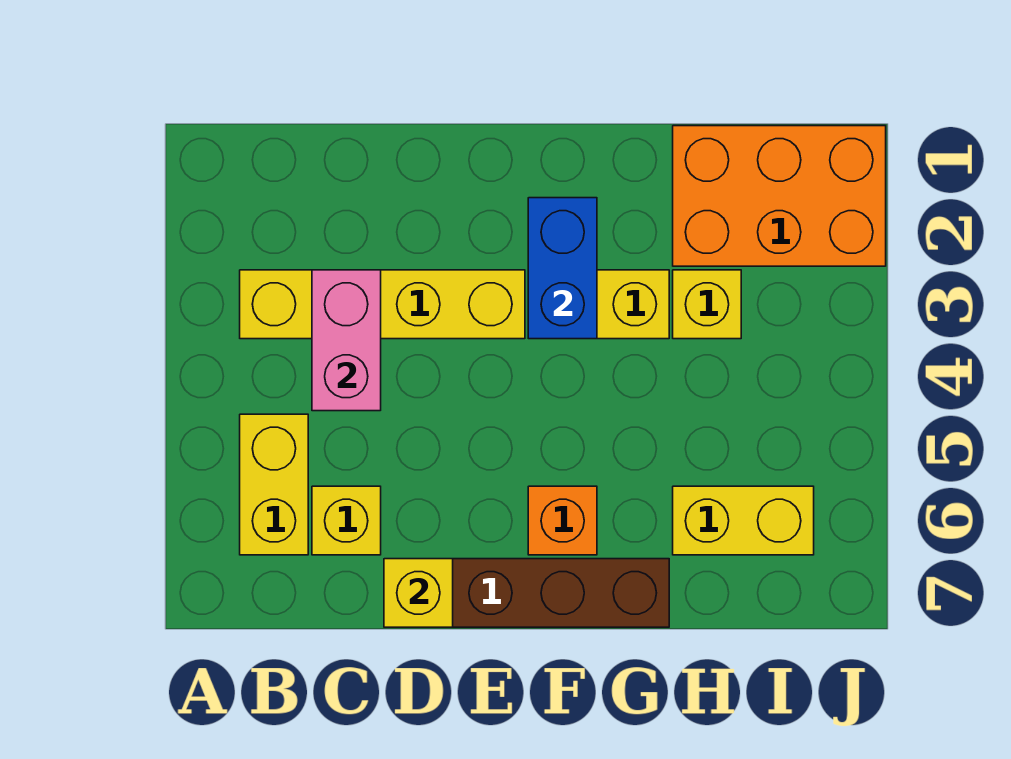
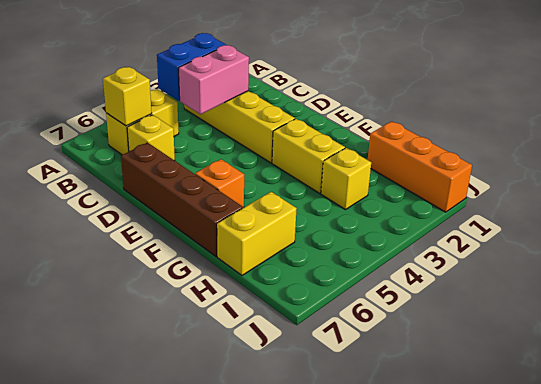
yellow 1x1 brick [384,559,453,627] -> yellow 1x1 brick moved to [103,67,152,126]
blue 1x2 brick [528,198,597,339] -> blue 1x2 brick moved to [157,33,226,101]
orange 2x3 brick [673,126,886,266] -> orange 1x3 brick [368,121,472,212]
yellow 1x2 brick [673,486,814,555] -> yellow 1x2 brick turned to [217,192,297,275]

